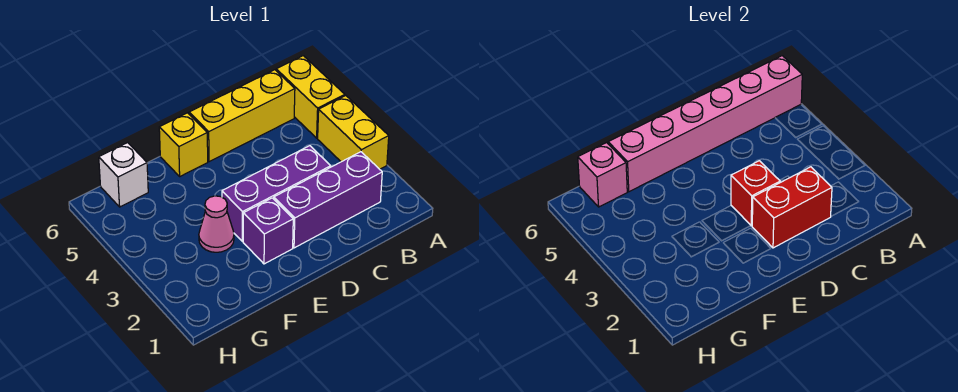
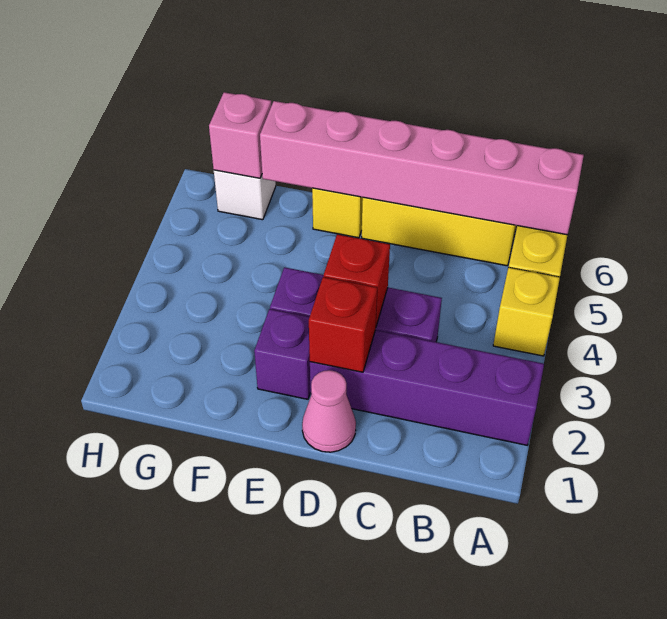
yellow 1x2 brick [318,96,389,169] -> yellow 1x1 brick [493,267,560,356]
purple 1x3 brick [274,152,382,248] -> purple 1x4 brick [310,330,544,445]
red 1x2 brick [752,167,832,248] -> red 1x1 brick [309,277,377,372]
pink 1x1 cone [199,196,234,252] -> pink 1x1 cone moved to [302,370,356,452]

